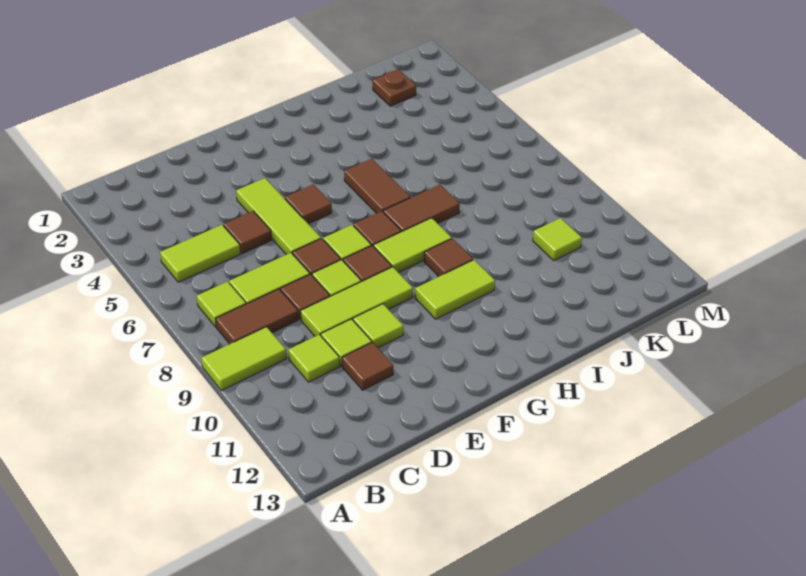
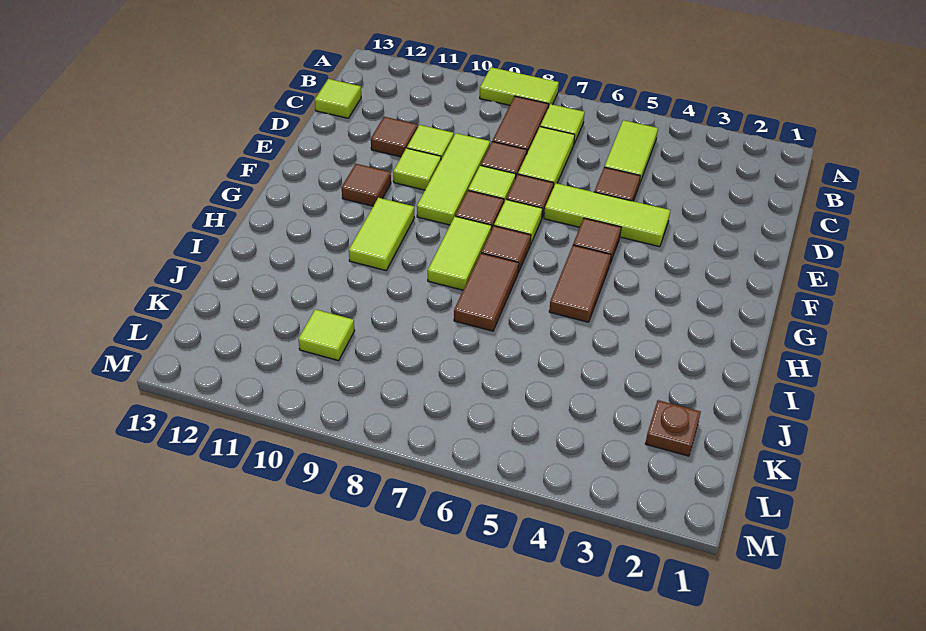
lime 1x2 tile [202,327,286,391] -> lime 1x2 tile turned to [480,67,559,108]
lime 1x1 tile [288,335,340,382] -> lime 1x1 tile moved to [315,79,361,118]
brown 1x2 tile [344,159,410,213] -> brown 1x2 tile turned to [549,245,611,322]
brown 1x1 tile [424,239,473,277] -> brown 1x1 tile moved to [342,164,391,206]

